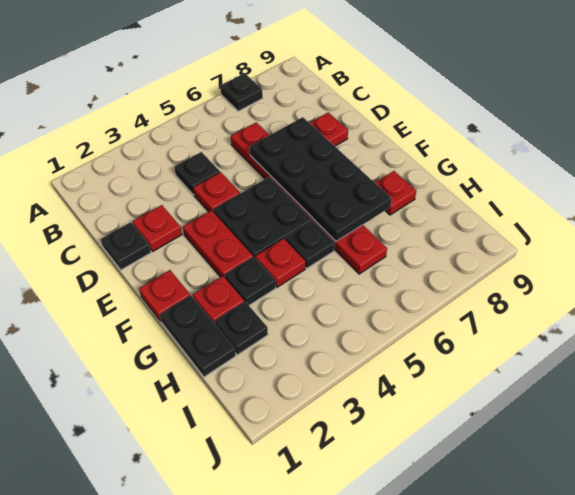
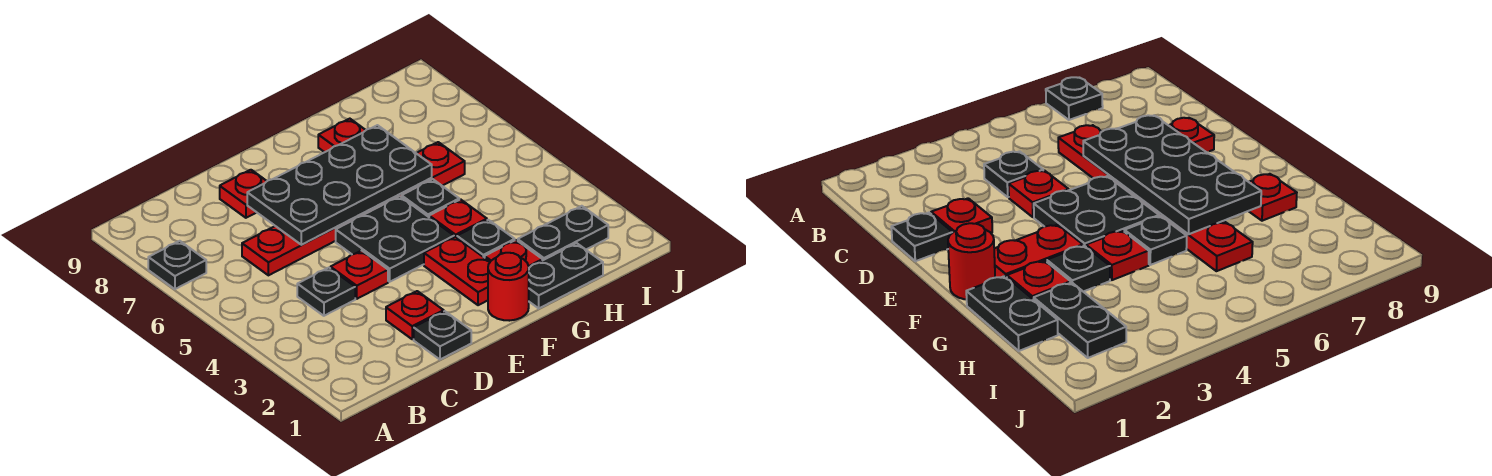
red 1x2 plate [183,210,253,277] -> red 1x2 plate turned to [424,237,490,305]
red 1x1 plate [139,270,190,321] -> red 1x1 round brick [488,253,529,321]
black 1x1 plate [215,302,268,355] -> black 1x2 plate [518,206,608,261]

